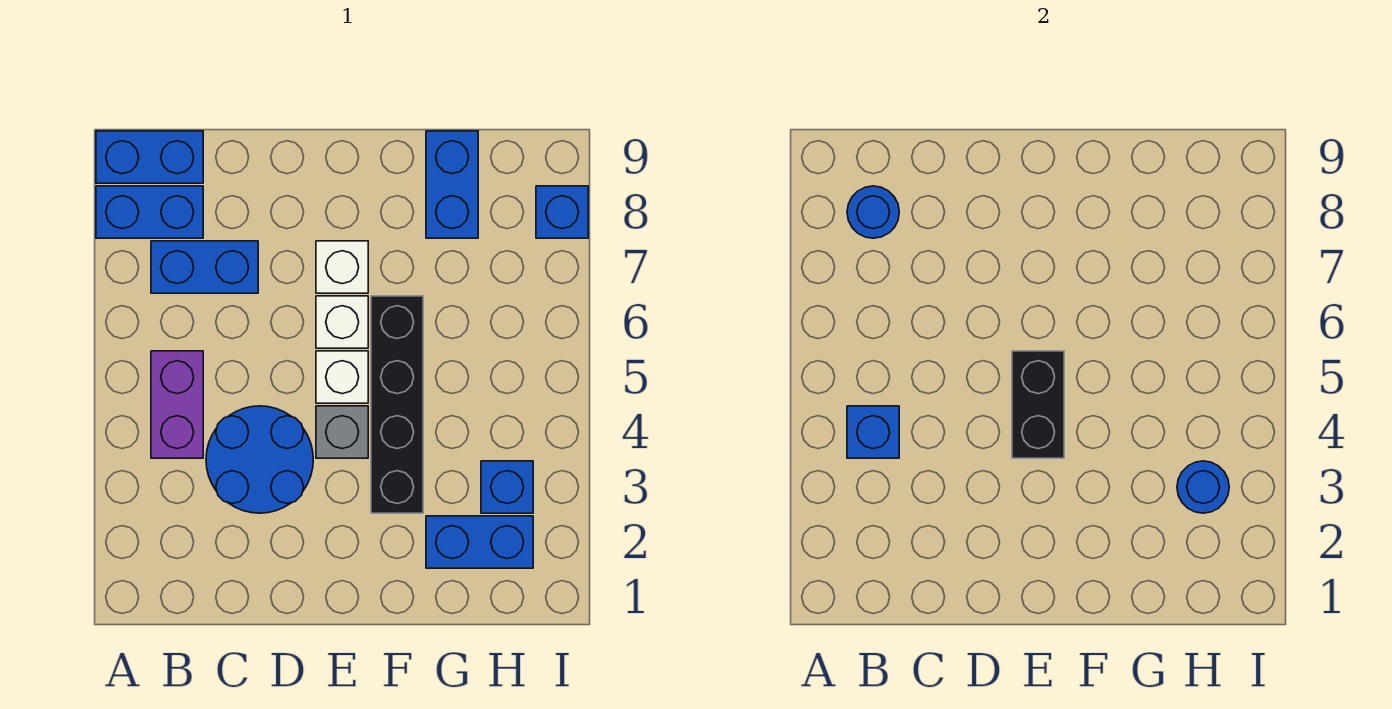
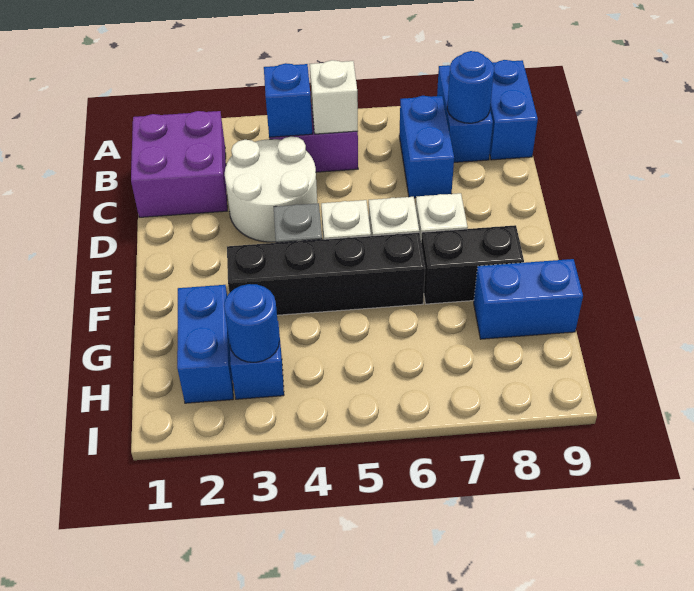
none -> purple 2x2 brick [131,111,227,217]
none -> white 1x1 brick [310,60,358,134]
blue 2x2 round brick [206,406,313,513] -> white 2x2 round brick [225,136,317,242]
black 1x2 brick [1012,351,1064,458] -> black 1x2 brick moved to [421,225,524,304]
blue 1x1 brick [536,186,588,238] -> none

